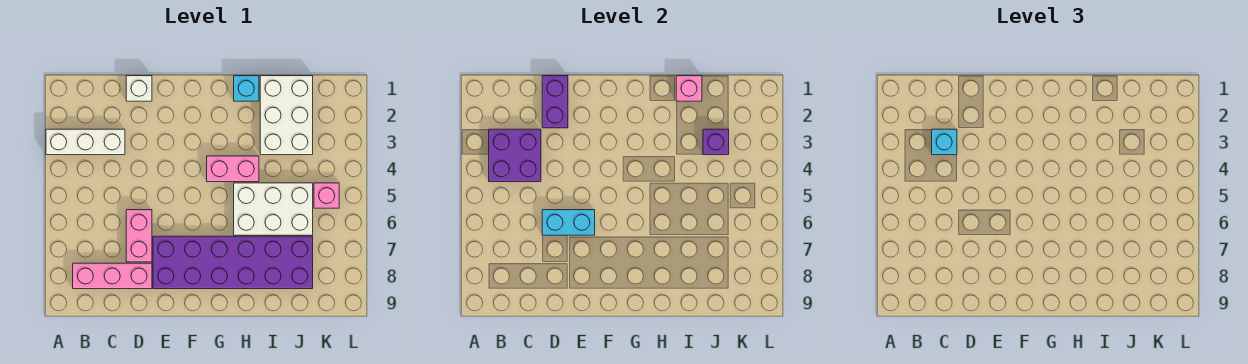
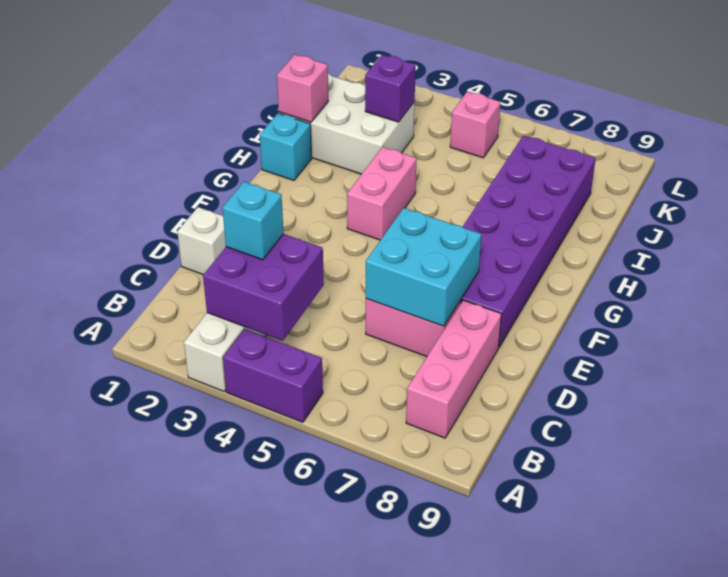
purple 1x2 brick [542,76,568,128] -> purple 1x2 brick moved to [223,329,323,422]
cyan 1x2 brick [542,210,595,235] -> cyan 2x2 brick [366,208,481,326]
white 2x3 brick [234,183,313,235] -> none

